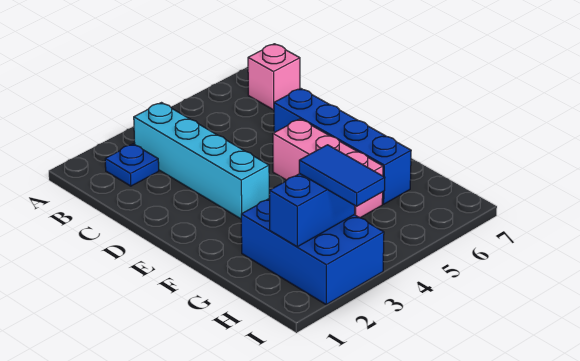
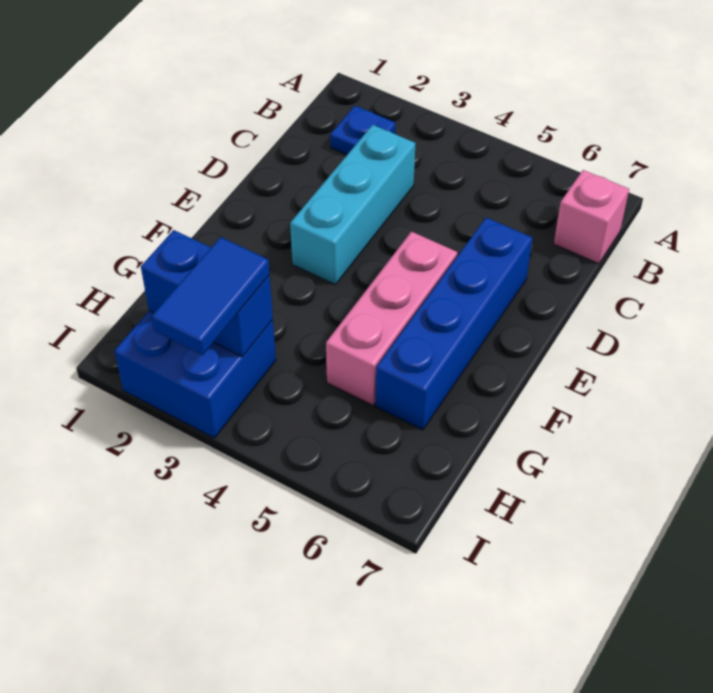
cyan 1x4 brick [134,103,269,219] -> cyan 1x3 brick [290,125,416,285]
blue 2x3 brick [241,198,384,304] -> blue 2x2 brick [114,311,276,438]

